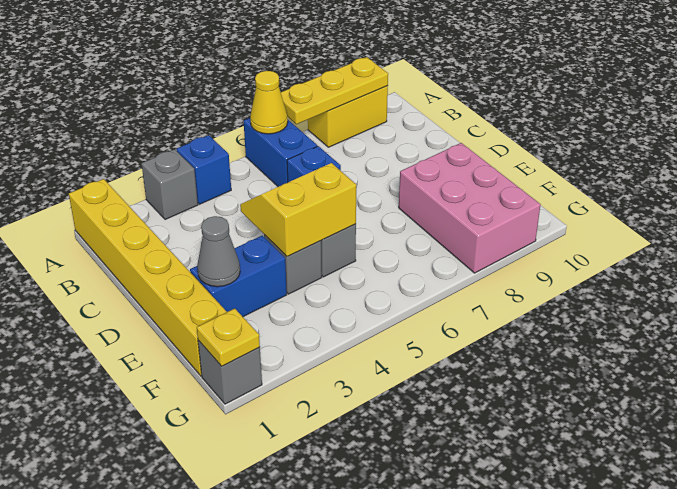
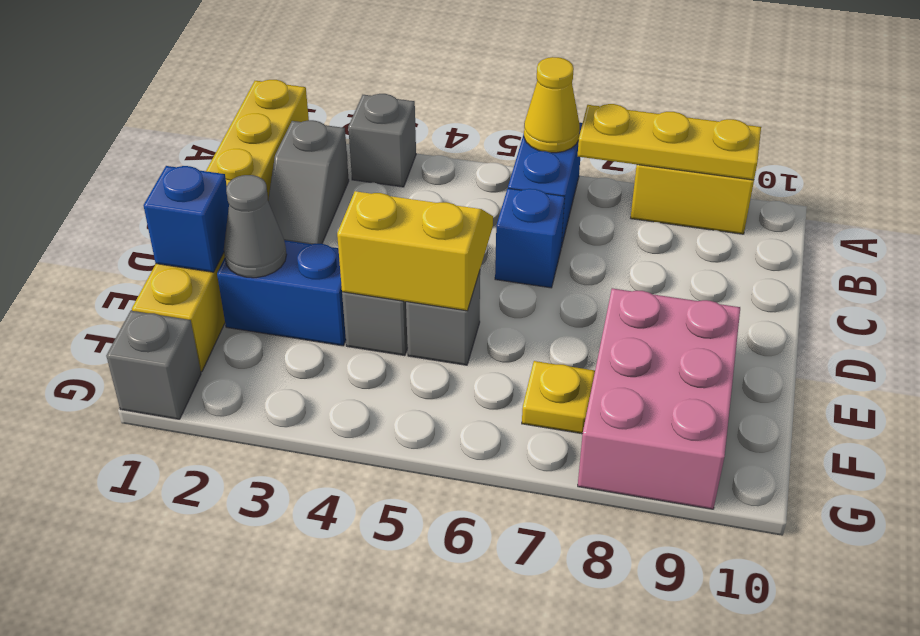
blue 1x1 brick [176,135,231,204] -> blue 1x1 brick moved to [144,166,229,272]
none -> grey 1x2 slope [268,120,349,244]
yellow 1x1 plate [197,308,260,366] -> yellow 1x1 plate moved to [522,361,595,434]

